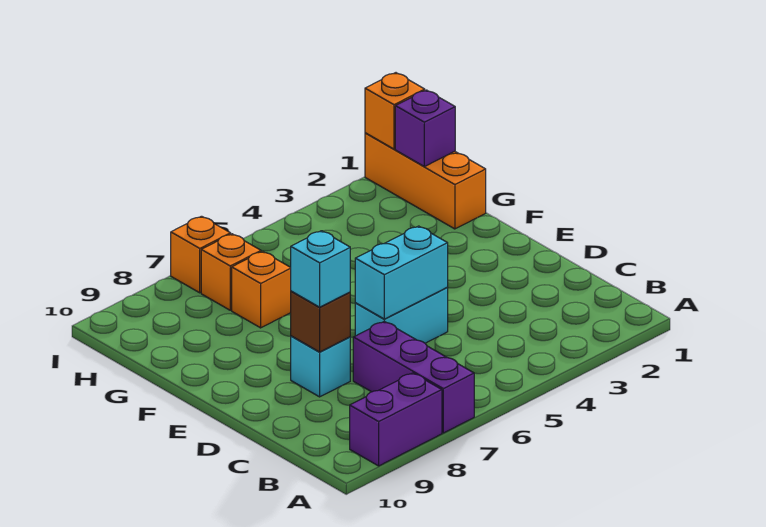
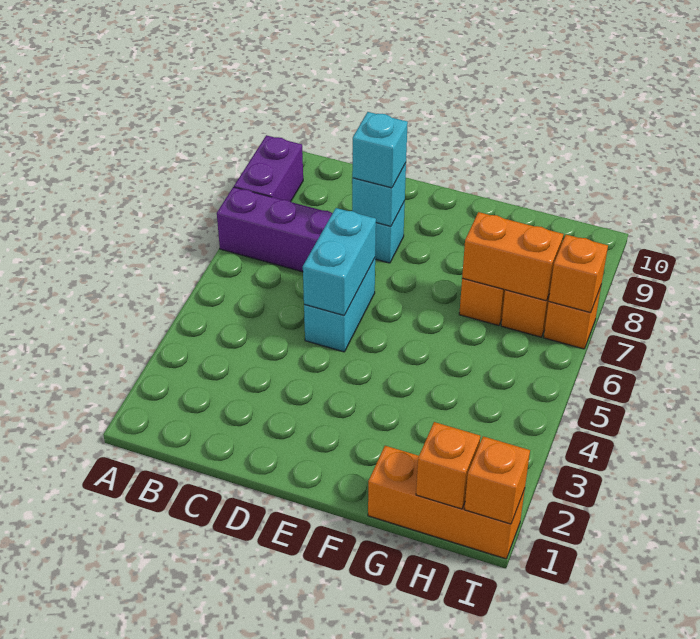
brown 1x1 brick [291,291,350,352] -> cyan 1x1 brick [352,163,406,226]
none -> orange 1x2 brick [462,212,563,301]
purple 1x1 brick [395,90,455,167] -> orange 1x1 brick [416,422,480,509]
none -> orange 1x1 brick [549,235,608,313]

